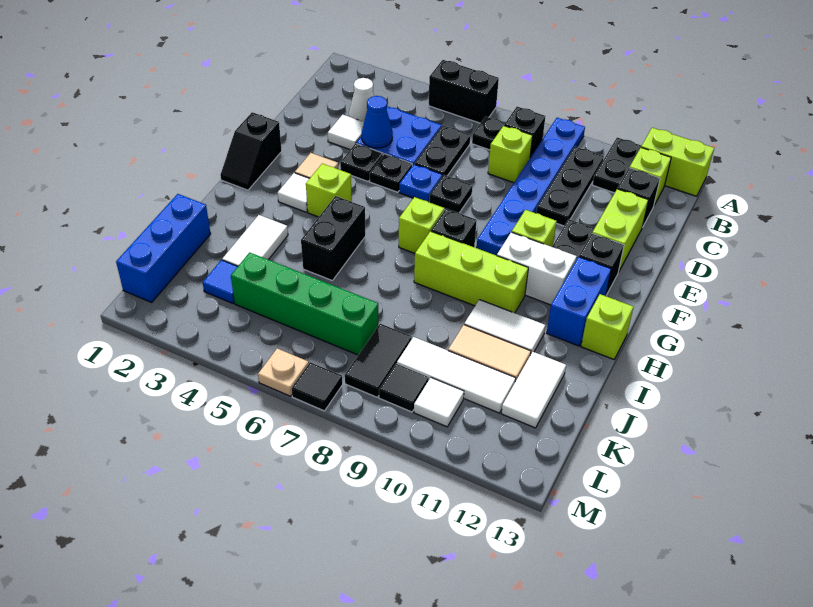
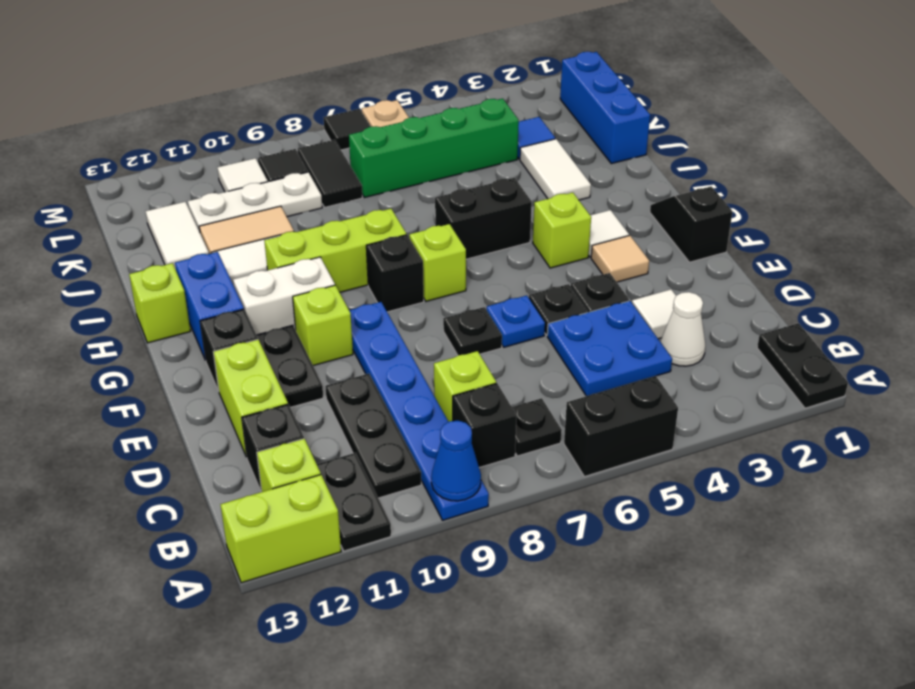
black 1x2 plate [415,126,471,176] -> black 1x2 plate moved to [757,323,848,408]
blue 1x1 cone [362,96,393,148] -> blue 1x1 cone moved to [431,421,481,501]
black 1x2 brick [301,196,366,281] -> black 1x2 brick turned to [435,178,532,259]
white 1x3 tile [397,337,516,413] -> white 1x3 plate [188,172,322,232]

